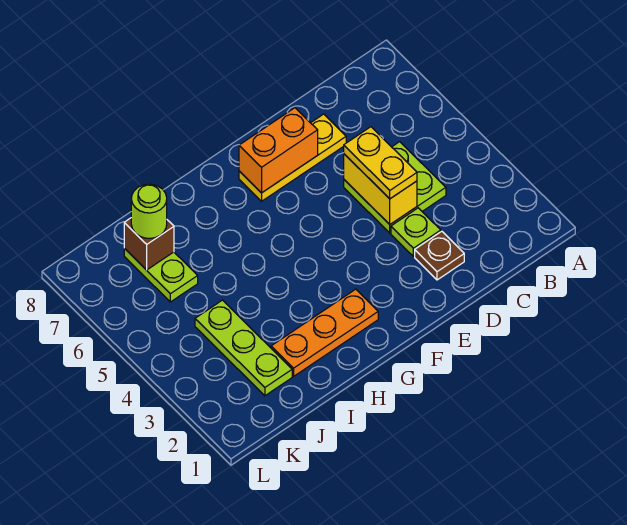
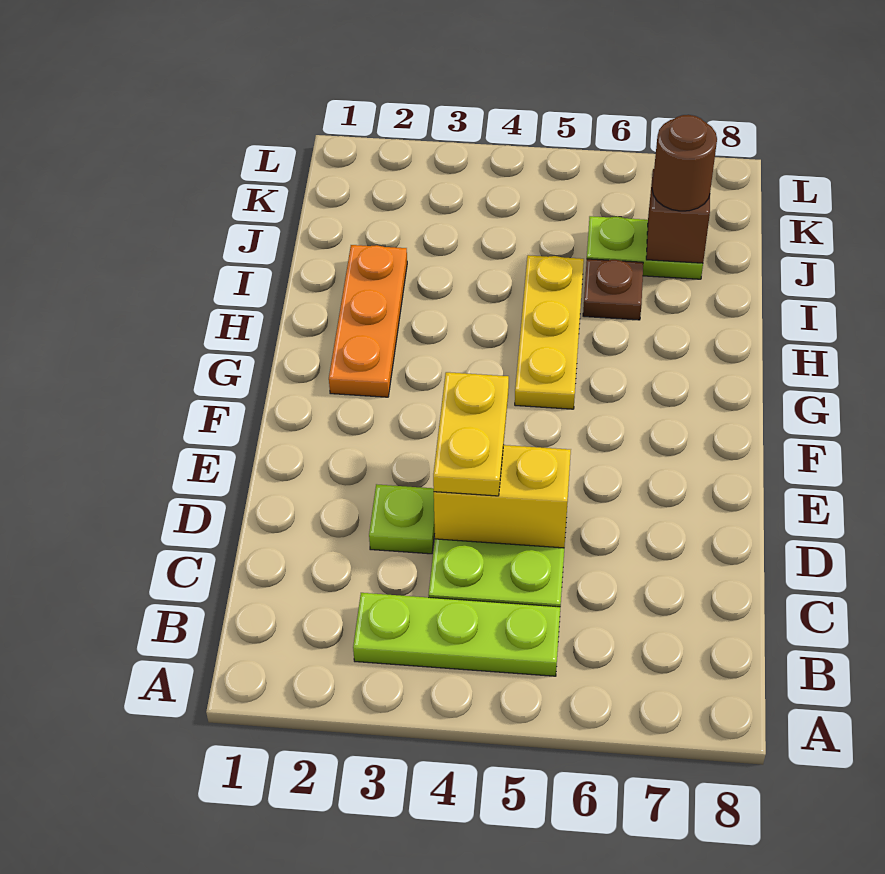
brown 1x1 plate [415,231,464,280] -> brown 1x1 plate moved to [583,259,643,320]
yellow 1x2 plate [344,127,417,199] -> yellow 1x2 plate turned to [433,372,509,496]
yellow 1x3 plate [239,114,346,201] -> yellow 1x3 plate moved to [515,255,584,409]
orange 1x2 brick [239,108,318,193] -> none
lime 1x3 plate [195,300,292,396] -> lime 1x3 plate moved to [353,593,560,676]
lime 1x1 round brick [131,184,167,238] -> brown 1x1 round brick [652,115,717,211]

